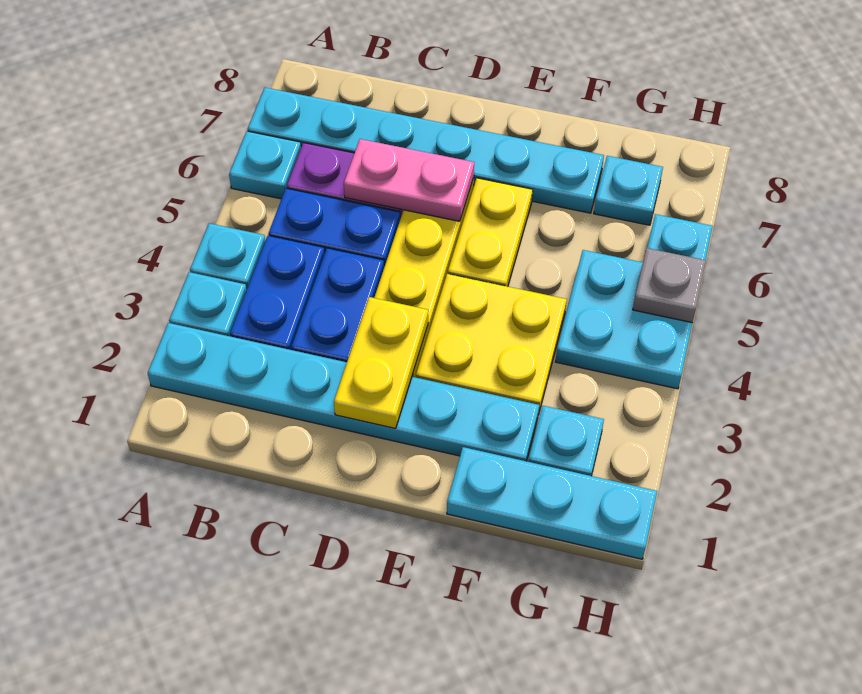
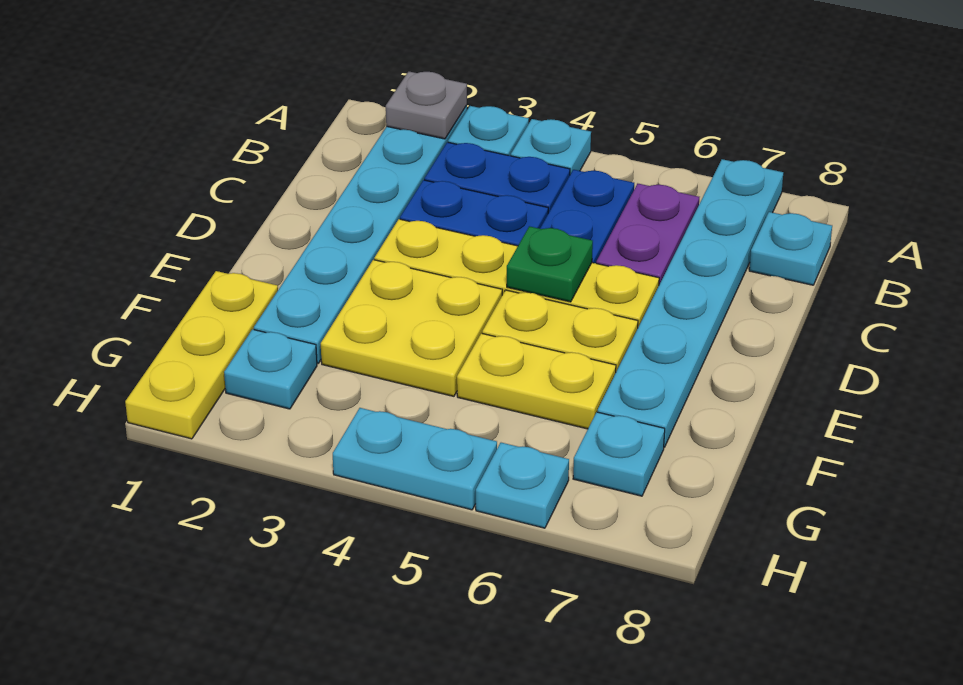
cyan 1x1 plate [229,131,301,199] -> cyan 1x1 plate moved to [749,212,832,285]
pink 1x2 plate [344,139,474,221] -> none
yellow 1x2 plate [334,297,428,428] -> yellow 1x2 plate moved to [457,333,616,429]
none -> green 1x1 plate [507,226,593,302]
cyan 1x3 plate [447,447,657,559] -> yellow 1x3 plate [125,271,278,439]
cyan 2x2 plate [556,250,692,389] -> cyan 1x2 plate [333,408,497,510]
grey 1x1 plate [633,248,706,323] -> grey 1x1 plate moved to [386,72,467,139]

